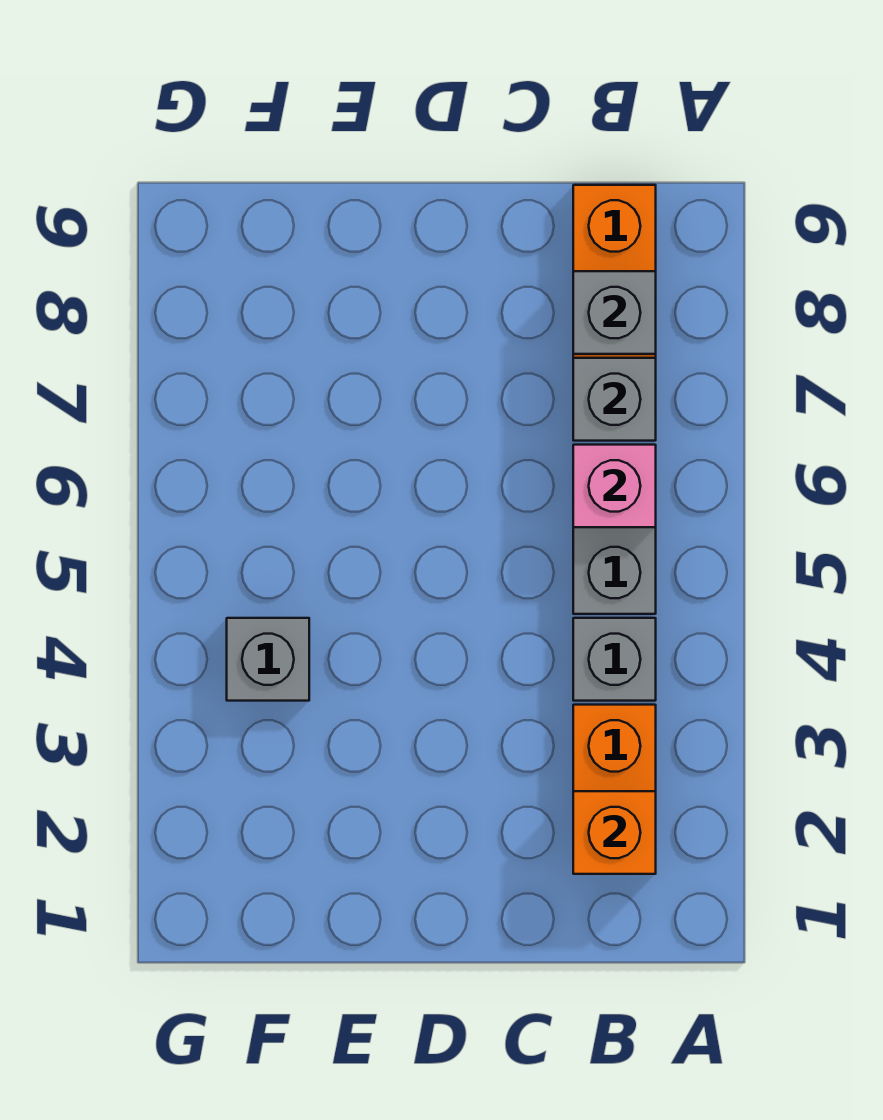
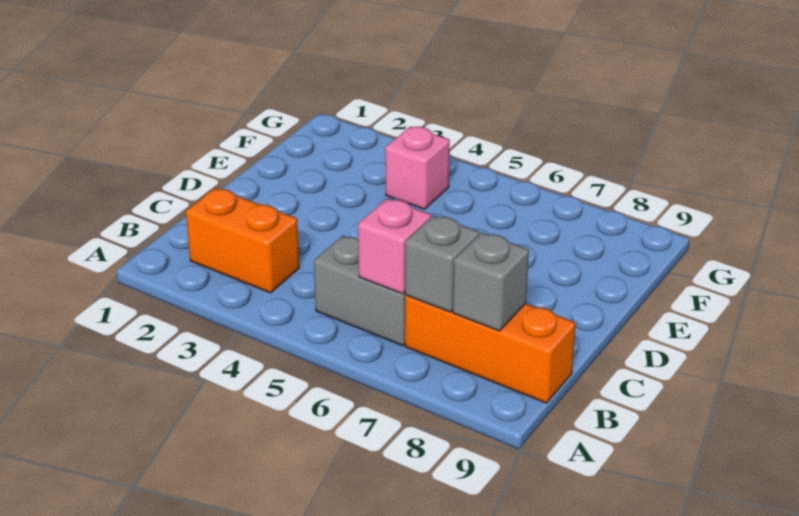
orange 1x1 brick [573,791,656,874] -> none
grey 1x1 brick [573,618,656,701] -> none
grey 1x1 brick [227,618,309,701] -> pink 1x1 brick [385,126,450,209]

